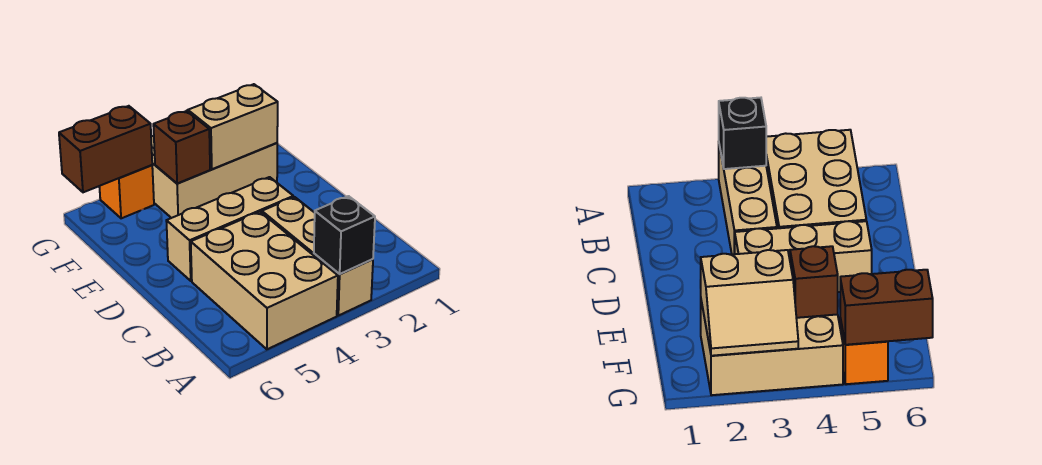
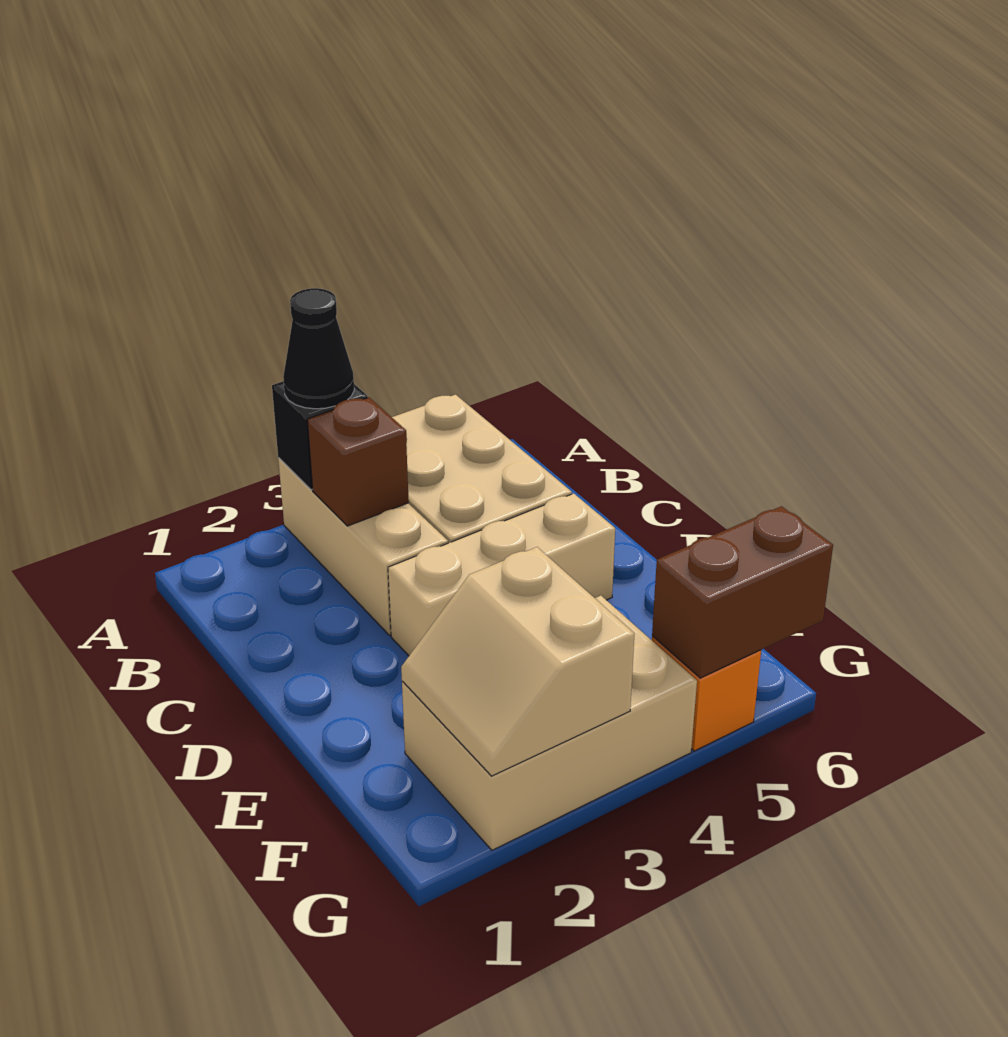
none -> black 1x1 cone [283,288,354,409]
tan 2x2 slope [187,84,278,169] -> tan 2x2 slope turned to [401,547,634,776]
brown 1x1 brick [153,111,210,184] -> brown 1x1 brick moved to [307,397,409,526]

